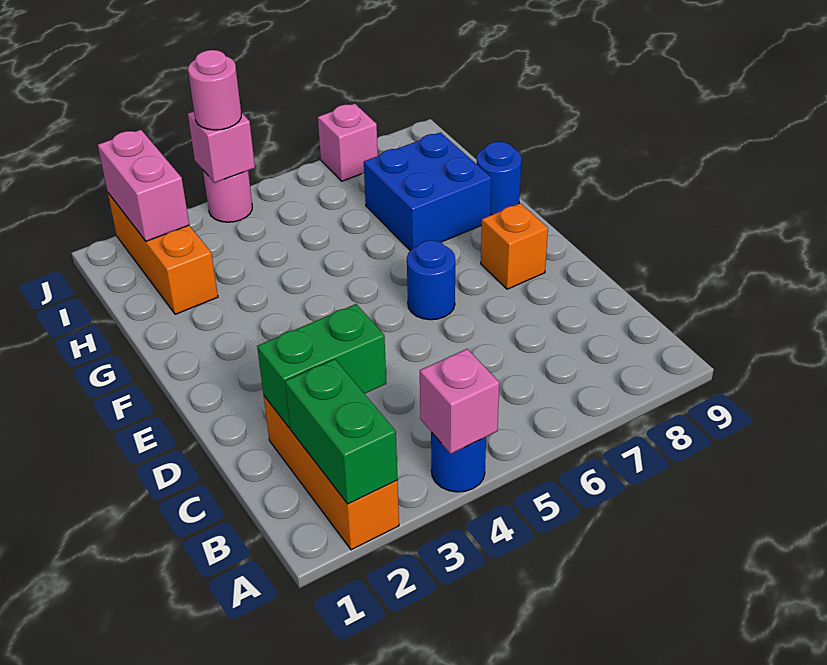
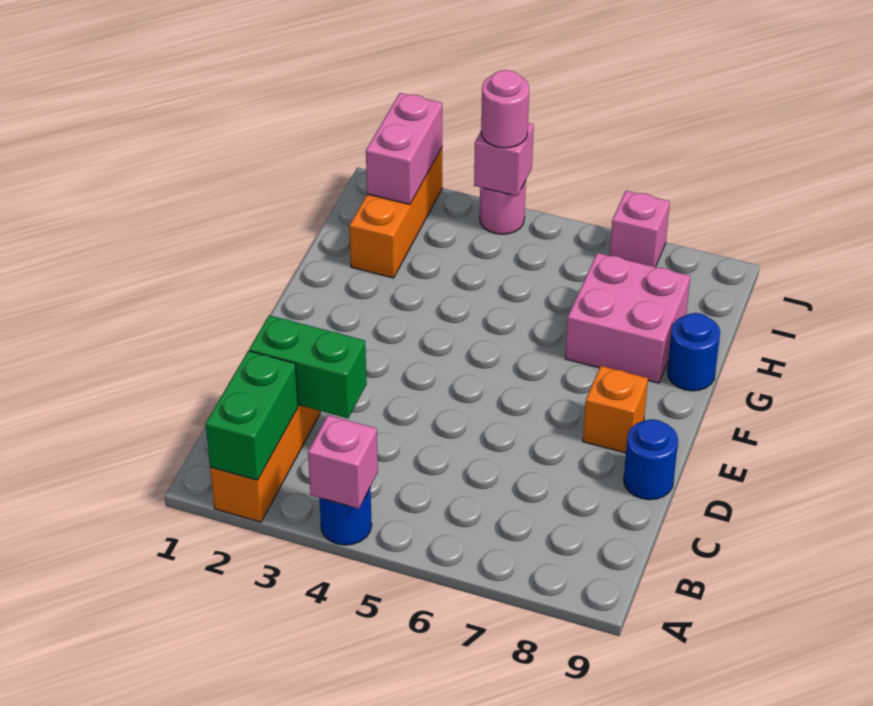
blue 1x1 round brick [407,240,455,320] -> blue 1x1 round brick moved to [624,419,678,500]
blue 2x2 brick [364,132,491,251] -> pink 2x2 brick [565,253,690,383]

